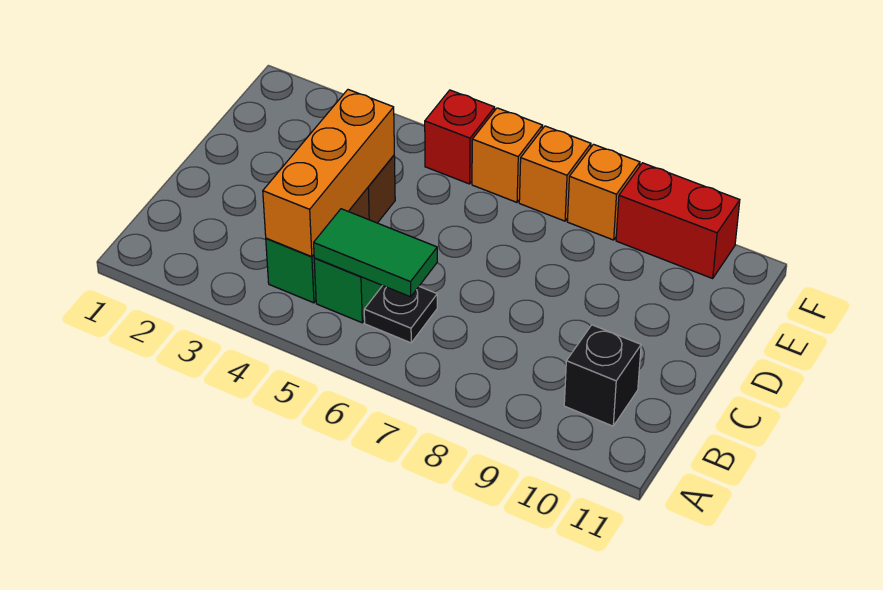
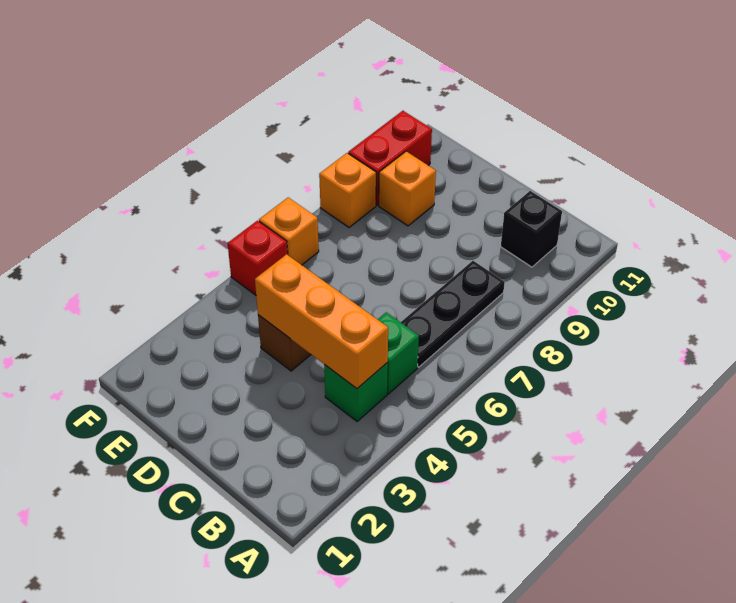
green 1x2 tile [314,209,437,297] -> none
black 1x1 plate [364,286,437,343] -> black 1x3 plate [401,261,505,367]
orange 1x1 brick [519,126,591,221] -> orange 1x1 brick moved to [379,151,436,226]

